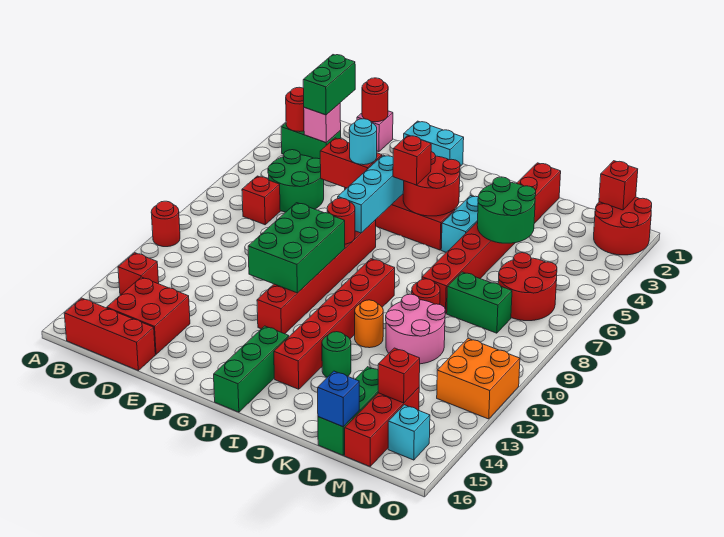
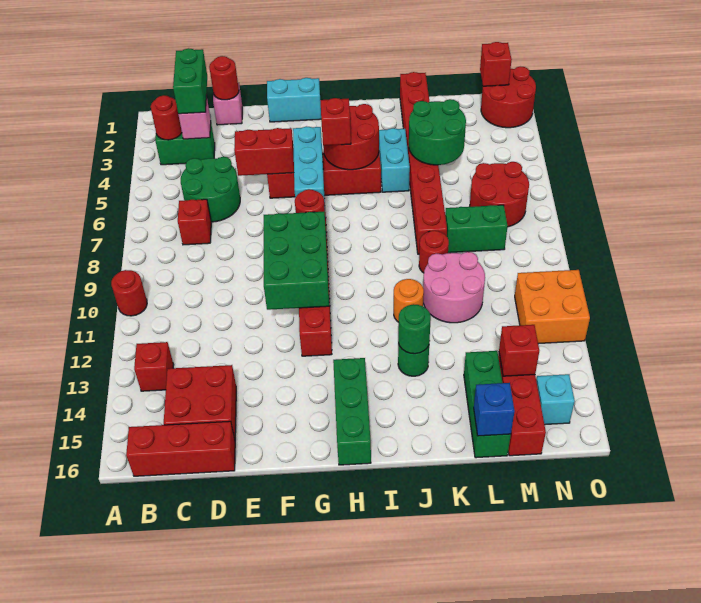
cyan 1x1 round brick [349,119,377,165] -> none
red 1x6 brick [274,259,395,389] -> none
none -> green 1x1 round brick [398,304,431,354]

